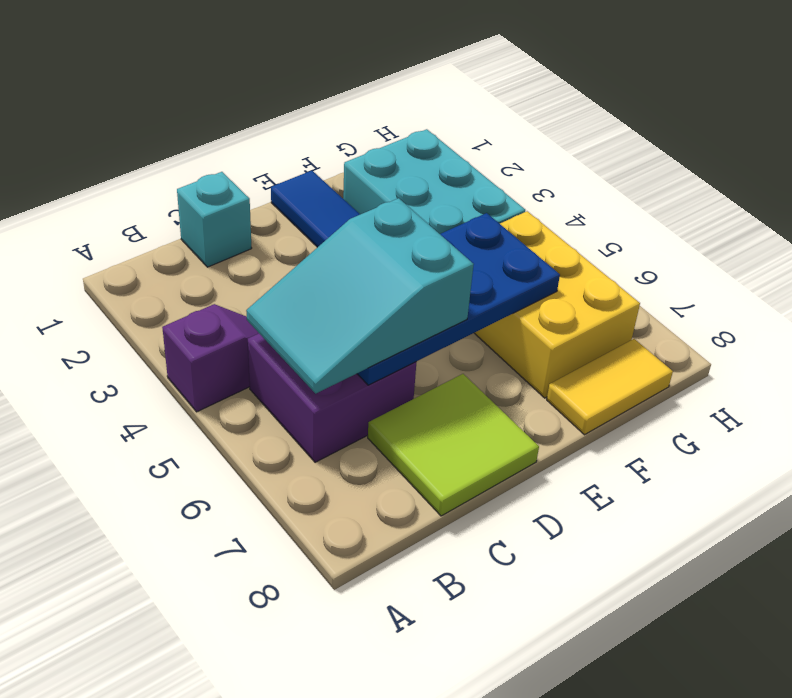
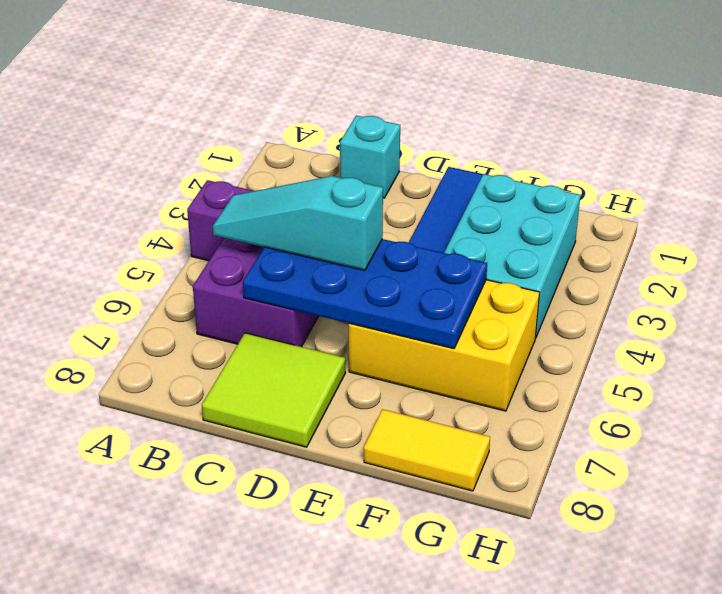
cyan 2x3 slope [246,198,474,393] -> cyan 1x3 slope [213,176,383,270]
yellow 2x3 brick [475,211,640,398] -> yellow 2x3 brick turned to [349,280,540,411]

